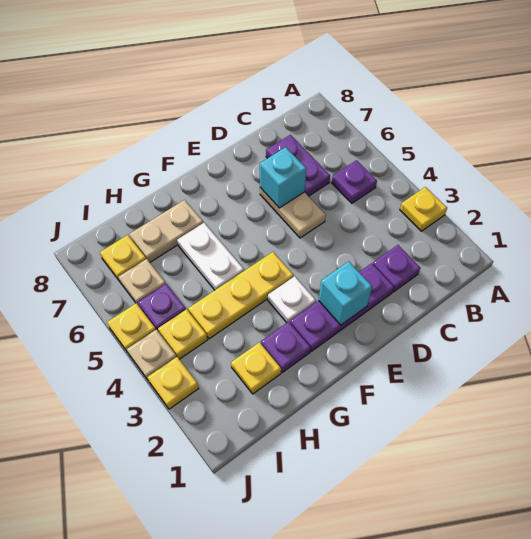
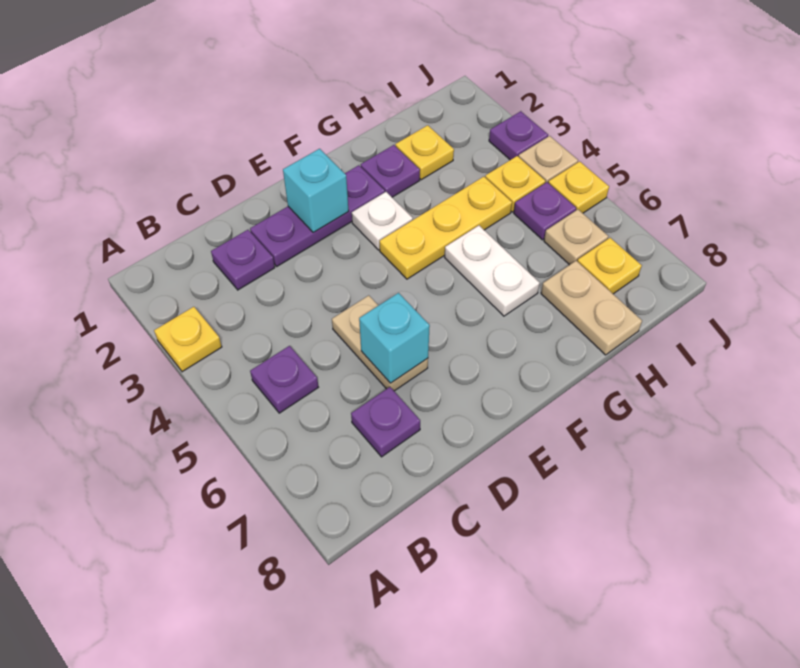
purple 1x2 plate [266,135,330,196] -> purple 1x1 plate [351,387,420,457]
tan 1x2 plate [129,200,203,262] -> tan 1x2 plate turned to [541,261,642,355]
yellow 1x1 plate [147,357,199,409] -> purple 1x1 plate [489,111,548,160]

